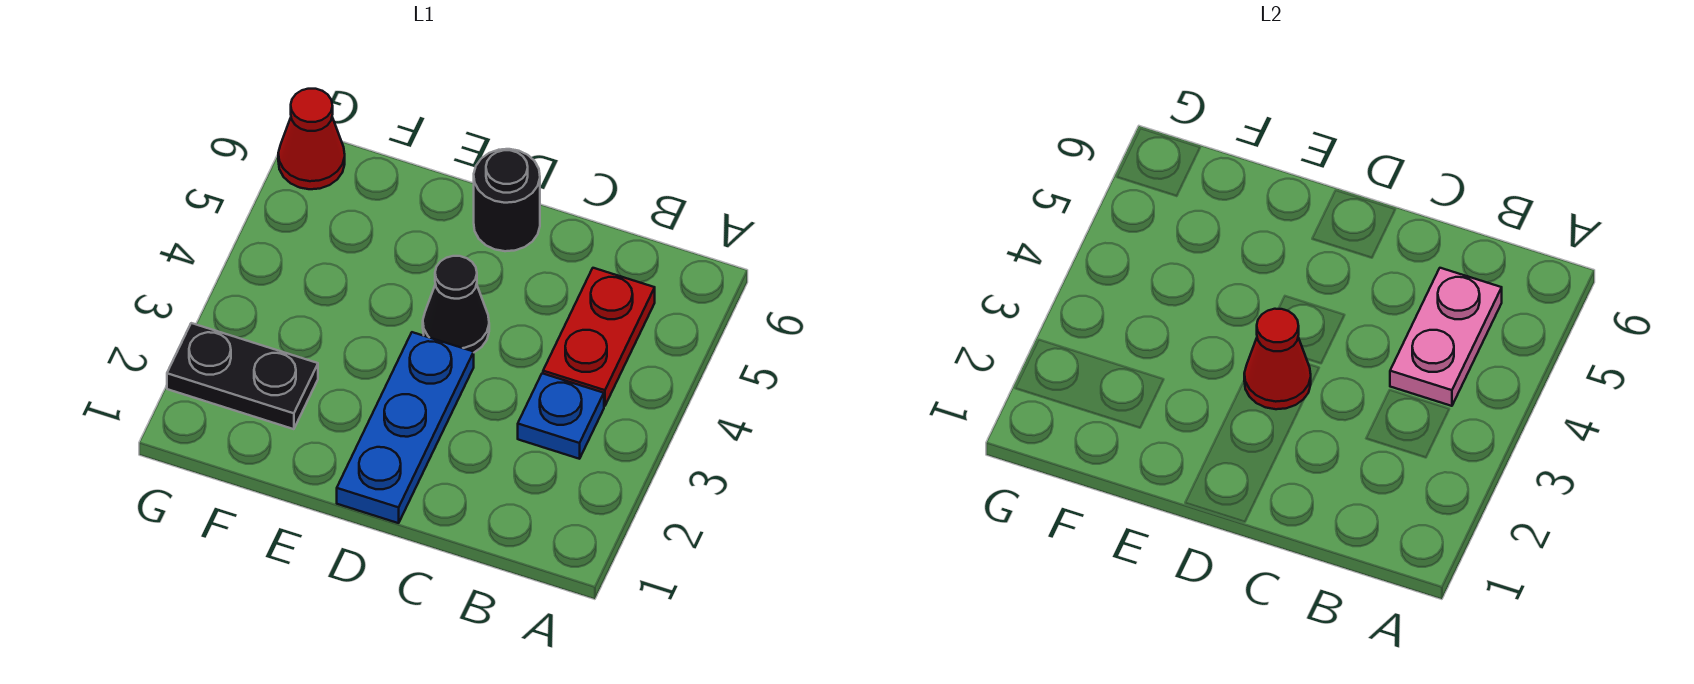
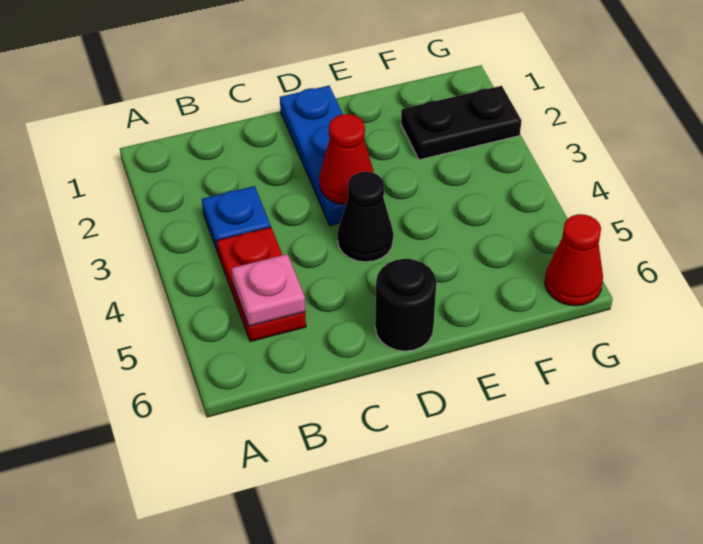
pink 1x2 plate [1390,268,1502,406] -> pink 1x1 plate [232,254,305,326]

